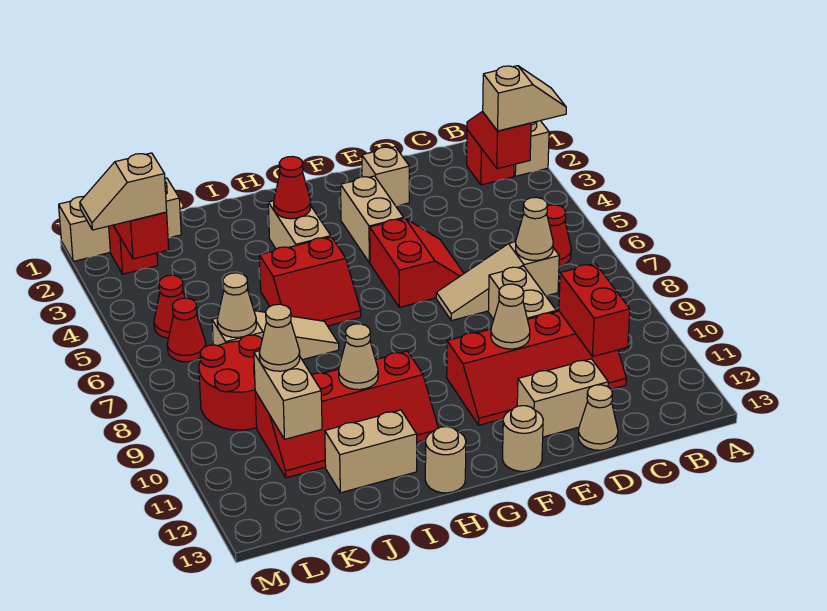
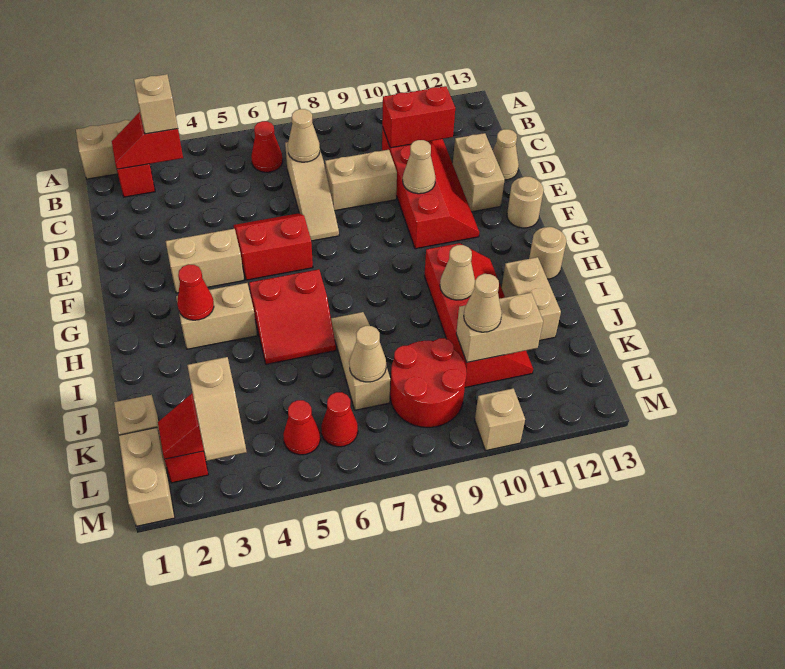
tan 1x1 brick [362,147,409,206] -> tan 1x1 brick moved to [475,388,525,451]
red 2x2 slope [259,237,361,326] -> red 2x2 slope turned to [249,269,336,364]

